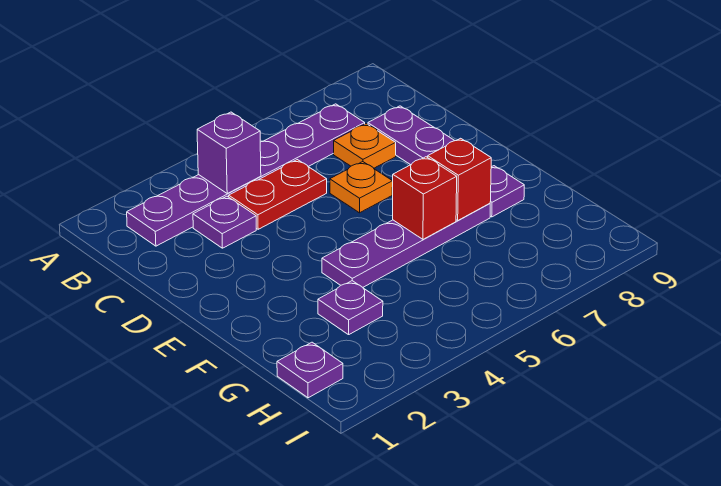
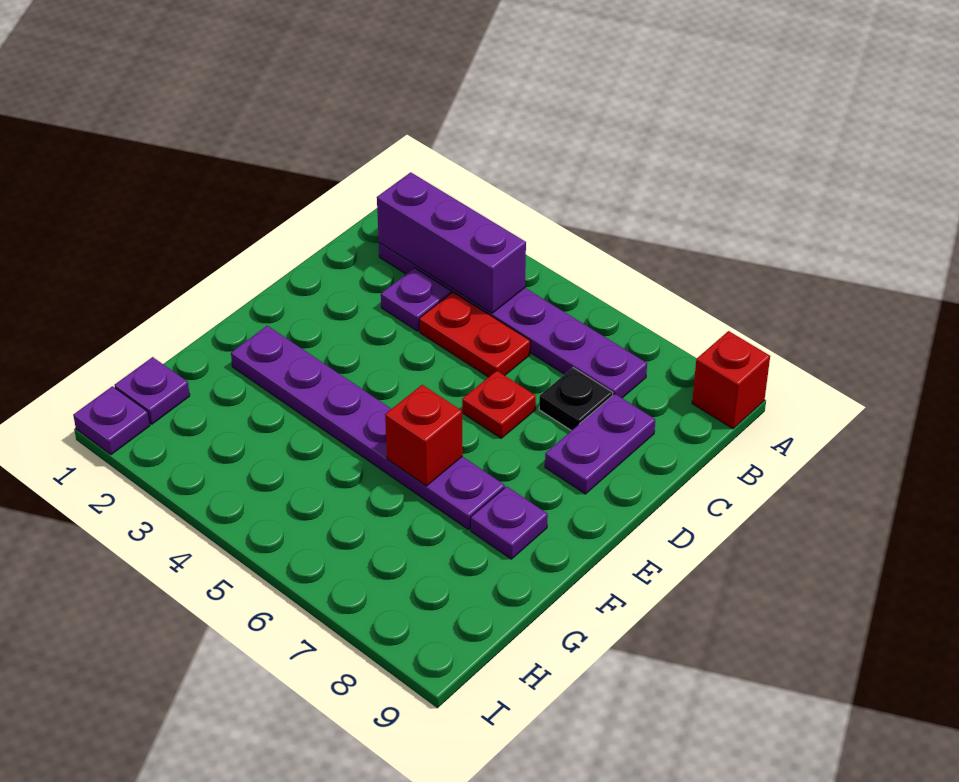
purple 1x1 brick [197,112,261,193] -> purple 1x3 brick [377,172,526,313]
orange 1x1 plate [334,124,396,168] -> black 1x1 plate [539,368,613,431]
orange 1x1 plate [330,162,393,213] -> red 1x1 plate [462,371,536,438]
purple 1x4 plate [322,203,490,287] -> purple 1x6 plate [231,326,505,530]
red 1x1 brick [428,138,491,220] -> red 1x1 brick moved to [692,331,770,429]
purple 1x1 plate [318,281,383,335] -> purple 1x1 plate moved to [73,386,150,455]

